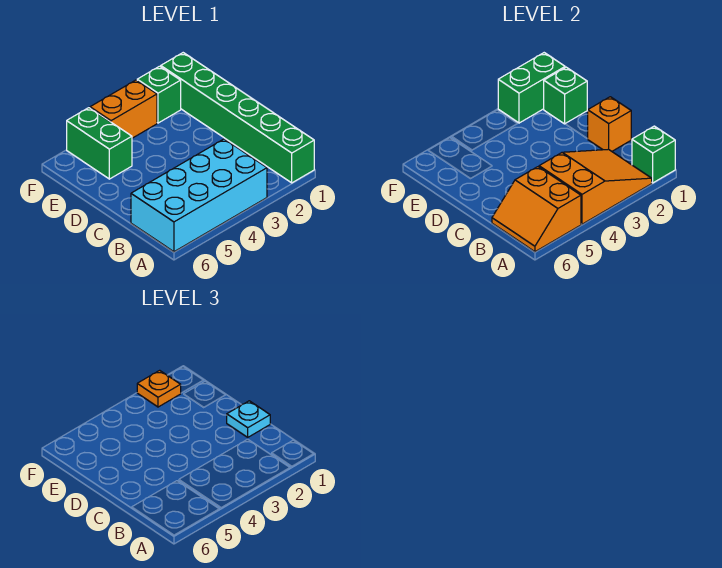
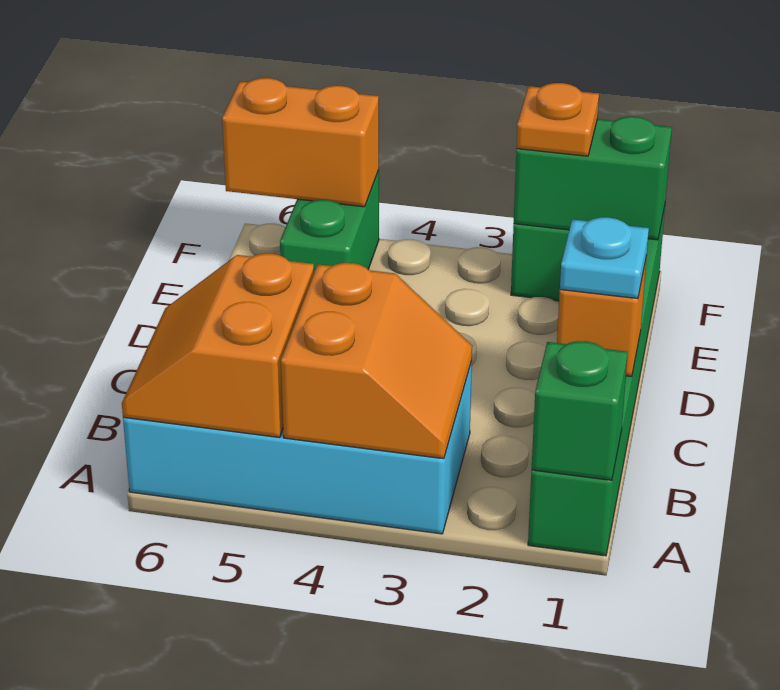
orange 2x3 slope [539,149,652,224] -> orange 2x2 slope [281,263,472,459]
green 1x1 brick [544,67,587,124] -> none
orange 1x2 brick [90,80,157,138] -> orange 1x2 brick moved to [222,78,379,207]

